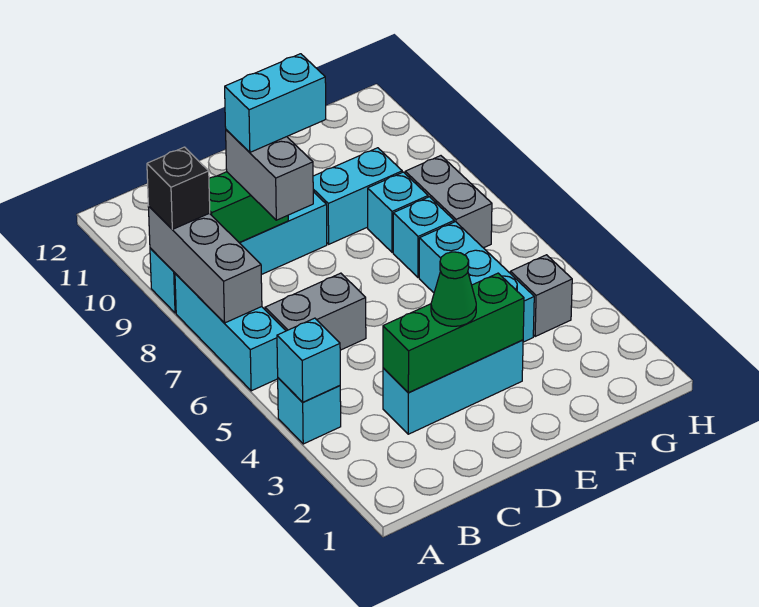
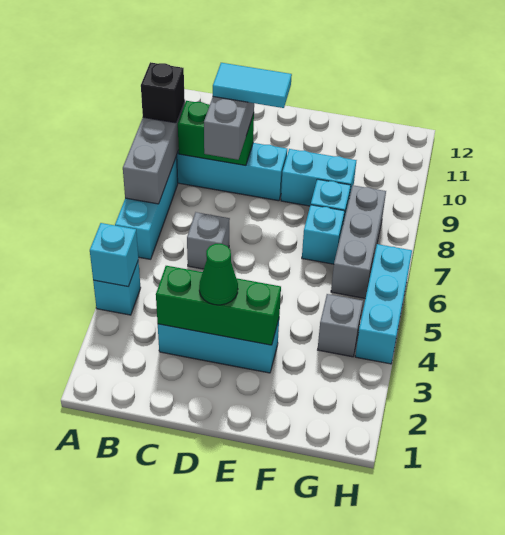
grey 1x2 brick [265,273,366,350] -> grey 1x1 brick [187,212,230,269]
cyan 1x2 brick [225,54,326,152] -> cyan 1x2 tile [213,63,292,108]
cyan 1x3 brick [419,222,534,342] -> cyan 1x3 brick moved to [355,244,412,364]
grey 1x2 brick [405,156,492,248] -> grey 1x3 brick [331,185,386,298]

